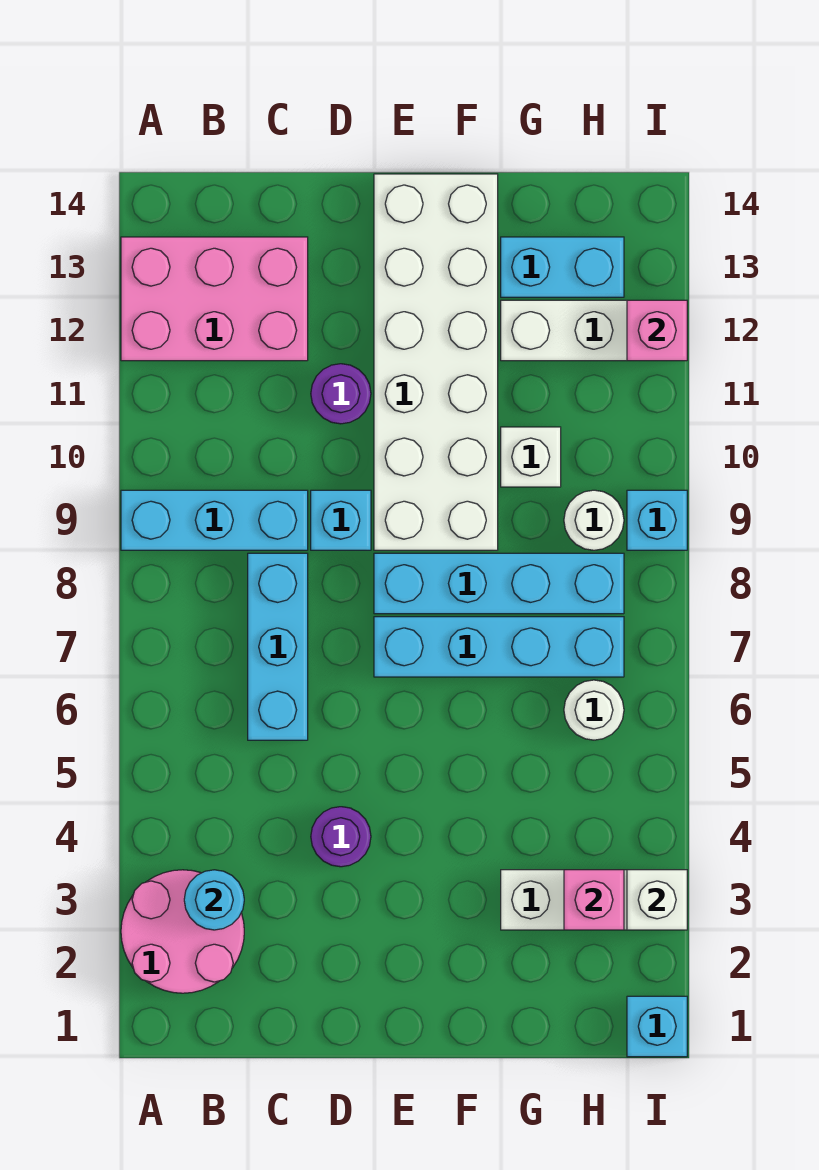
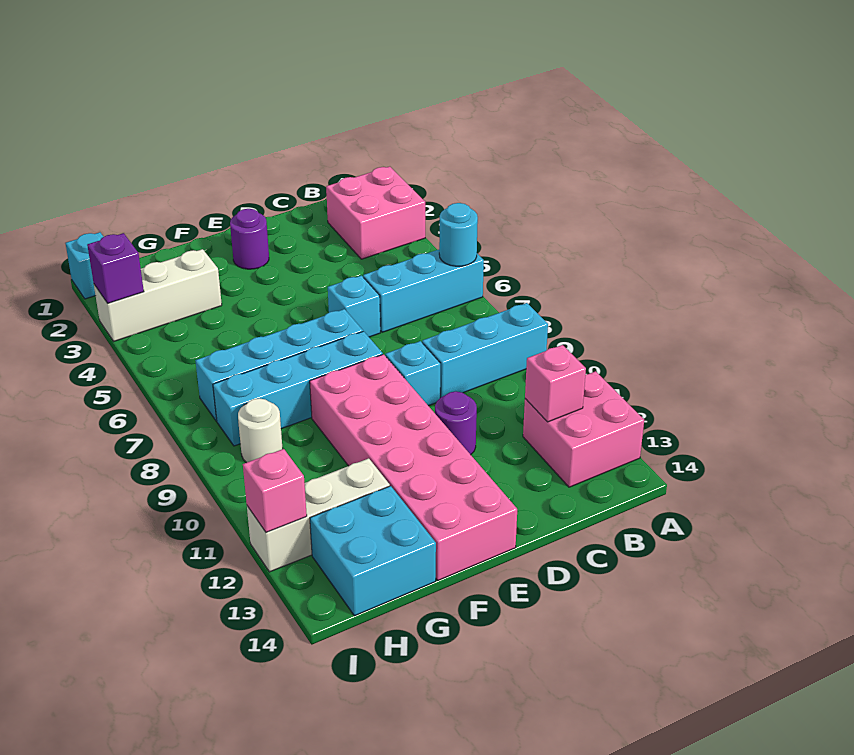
pink 2x2 round brick [121,870,244,993] -> pink 2x2 brick [326,167,425,259]
pink 2x3 brick [121,237,308,361] -> pink 2x2 brick [523,371,644,487]
cyan 1x1 round brick [184,870,244,930] -> cyan 1x1 round brick moved to [439,203,478,266]
cyan 1x3 brick [248,553,308,740] -> cyan 1x3 brick turned to [363,250,484,332]
purple 1x1 round brick [311,807,371,867] -> purple 1x1 round brick moved to [230,209,269,269]
white 2x6 brick [374,174,498,550] -> pink 2x6 brick [310,354,517,580]
white 1x1 brick [501,427,561,487] -> none
cyan 1x2 brick [501,237,624,297] -> cyan 2x2 brick [310,486,436,616]
pink 1x1 brick [564,870,624,930] -> pink 1x1 brick moved to [525,345,586,422]
white 1x1 round brick [564,680,624,740] -> none
white 1x1 brick [627,870,687,930] -> purple 1x1 brick [87,233,144,303]
cyan 1x1 brick [627,490,687,550] -> cyan 1x1 brick moved to [328,276,380,337]

